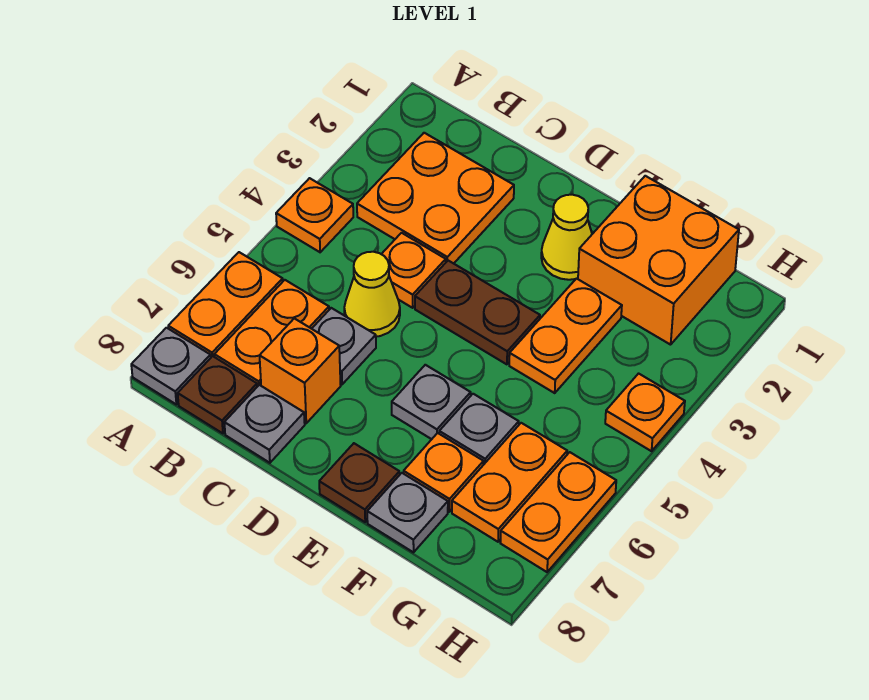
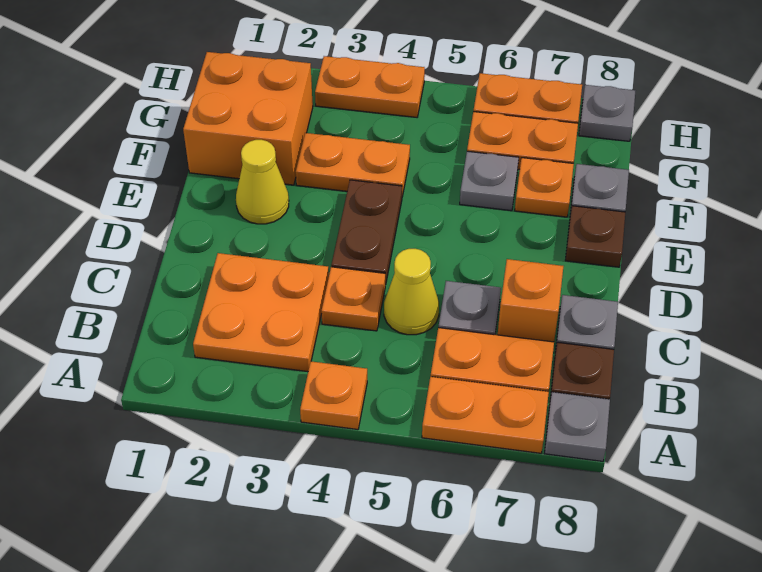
grey 1x1 plate [392,365,471,439] -> grey 1x1 plate moved to [579,85,635,141]
orange 1x1 plate [605,374,685,451] -> orange 1x2 plate [315,56,425,117]

